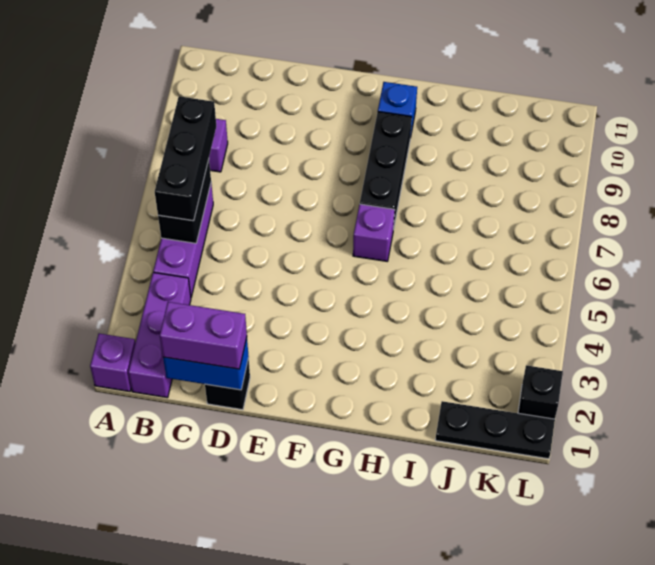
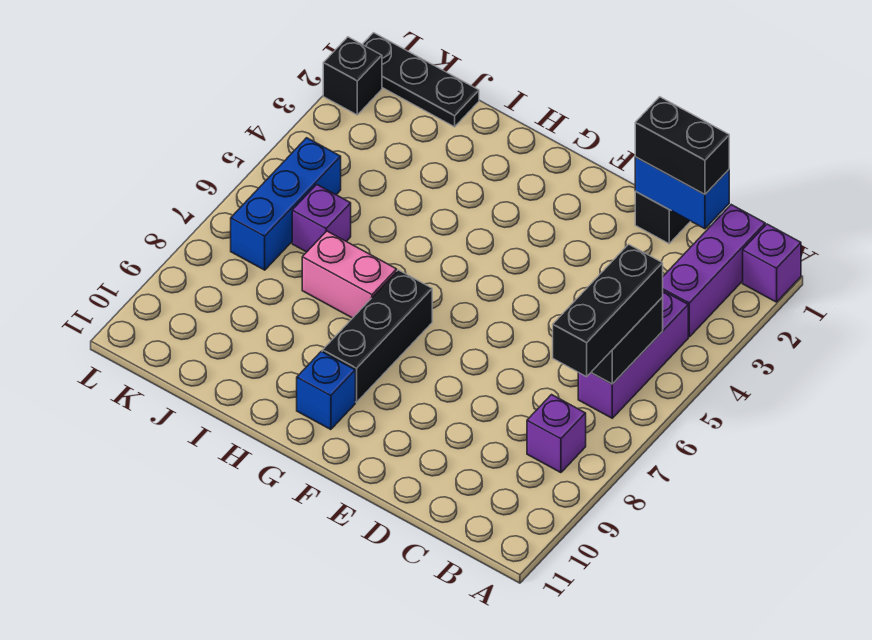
purple 1x2 brick [160,302,247,369] -> black 1x2 brick [635,97,729,194]
purple 1x1 brick [353,204,395,261] -> purple 1x1 brick moved to [292,184,351,252]
none -> pink 1x2 brick [302,231,397,318]
none -> blue 1x3 brick [231,138,341,270]

